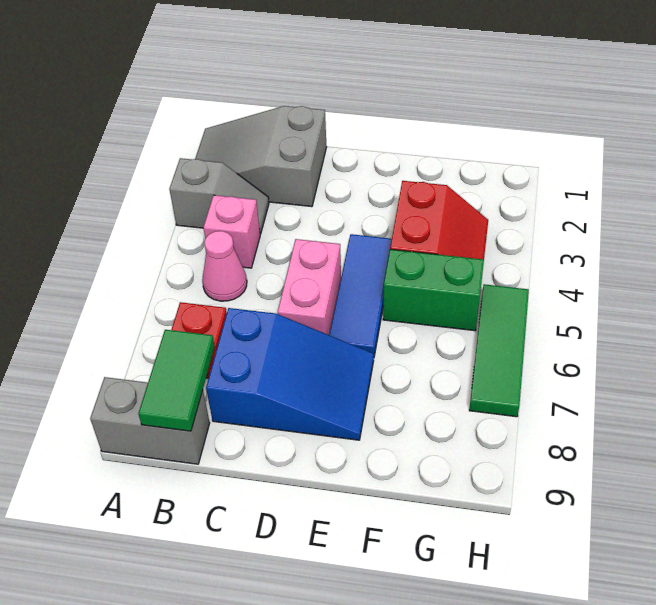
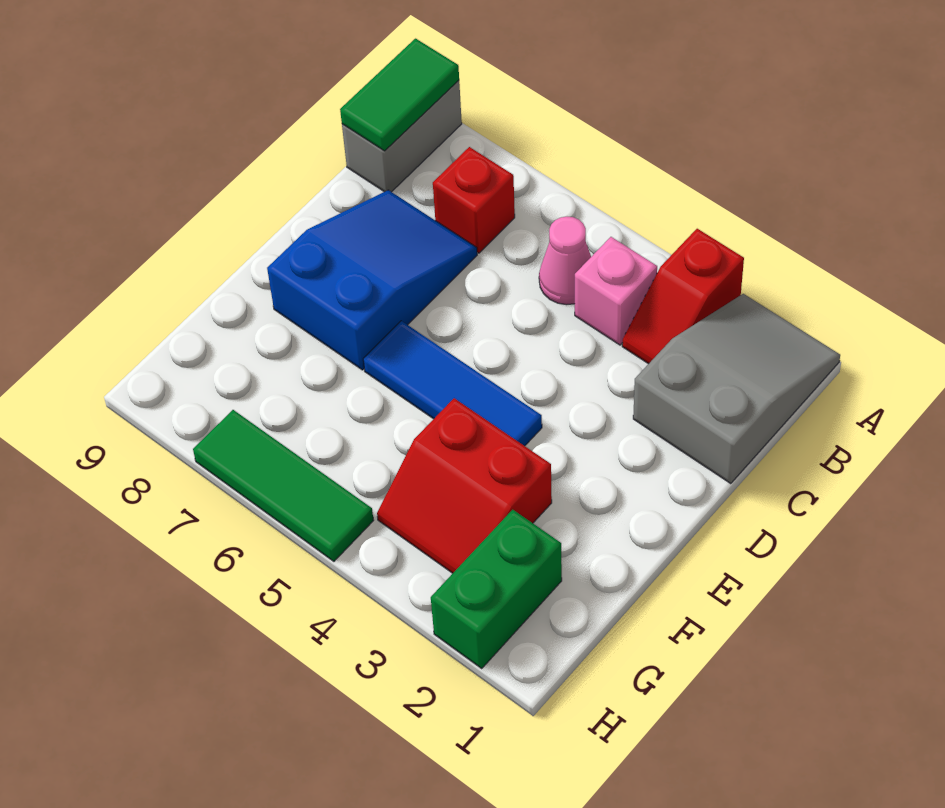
grey 1x2 slope [169,158,269,234] -> red 1x2 slope [622,229,744,364]
green 1x2 tile [138,330,215,431] -> green 1x2 tile turned to [340,39,459,151]
blue 2x3 slope [206,308,374,440] -> blue 2x3 slope turned to [267,190,477,370]
pink 1x2 brick [278,239,341,335] -> none
green 1x2 brick [383,249,484,331] -> green 1x2 brick moved to [431,510,562,668]

